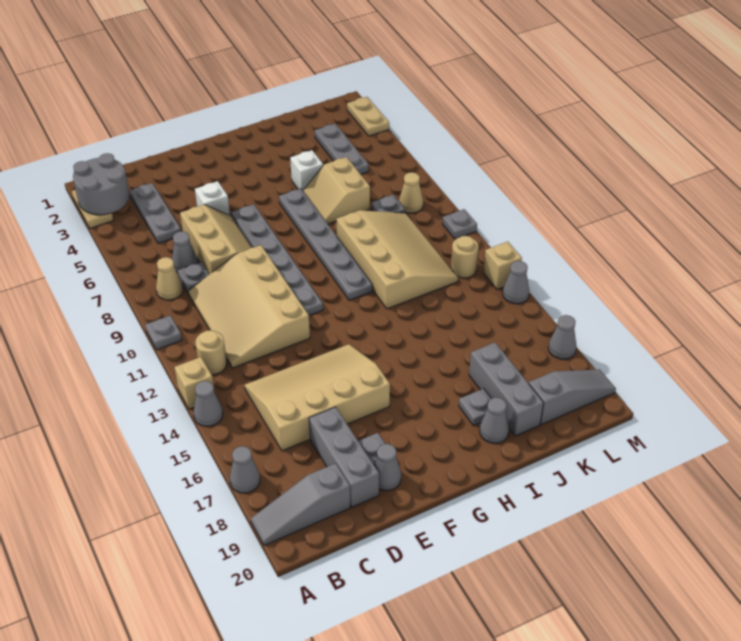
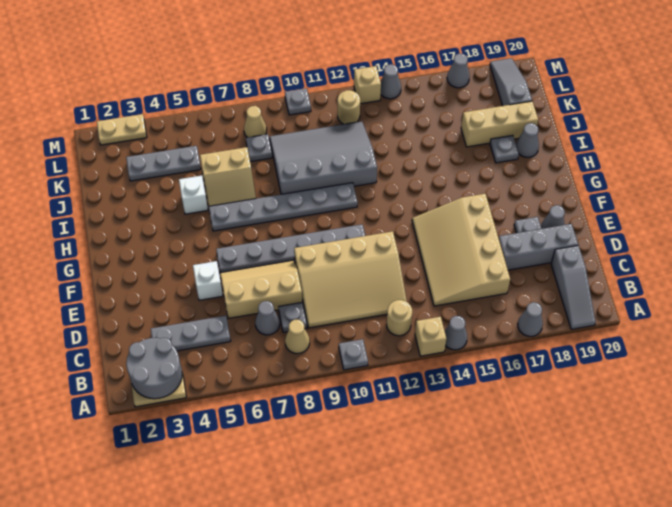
tan 3x4 slope [336,210,458,309] -> grey 3x4 slope [270,121,377,194]
grey 1x3 brick [469,342,544,436] -> tan 1x3 brick [461,101,538,147]

